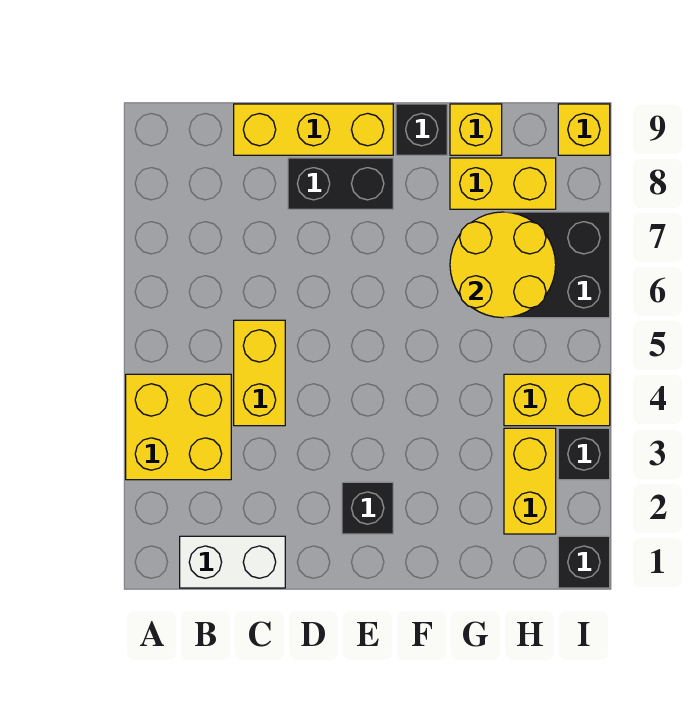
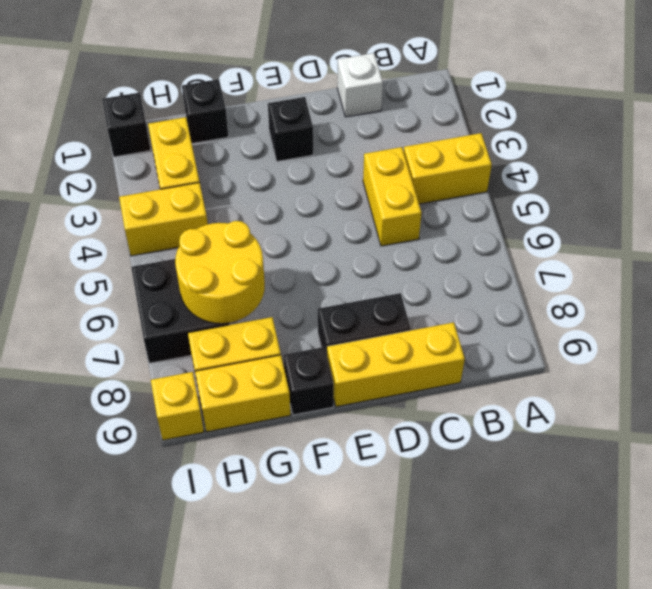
yellow 2x2 brick [126,374,231,480] -> yellow 1x2 brick [404,133,492,204]
white 1x2 brick [180,536,285,588] -> white 1x1 brick [337,53,383,117]
yellow 1x1 brick [450,104,502,155] -> yellow 1x2 brick [195,355,291,432]
black 1x1 brick [558,428,610,480] -> black 1x1 brick moved to [182,79,228,144]

